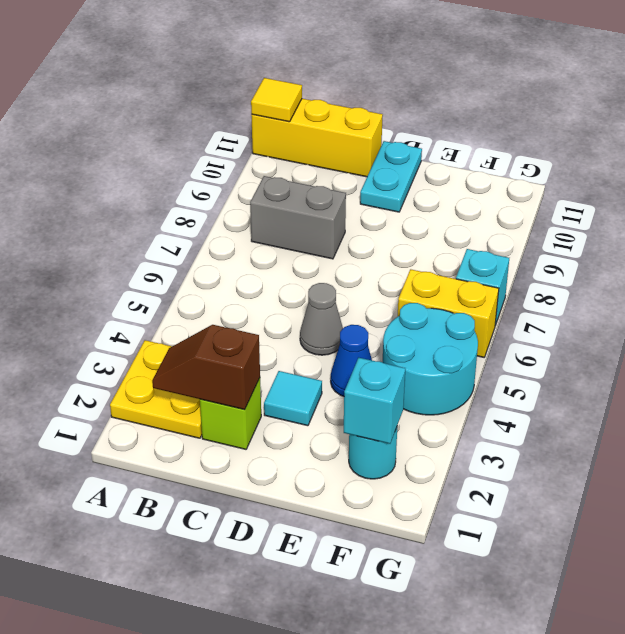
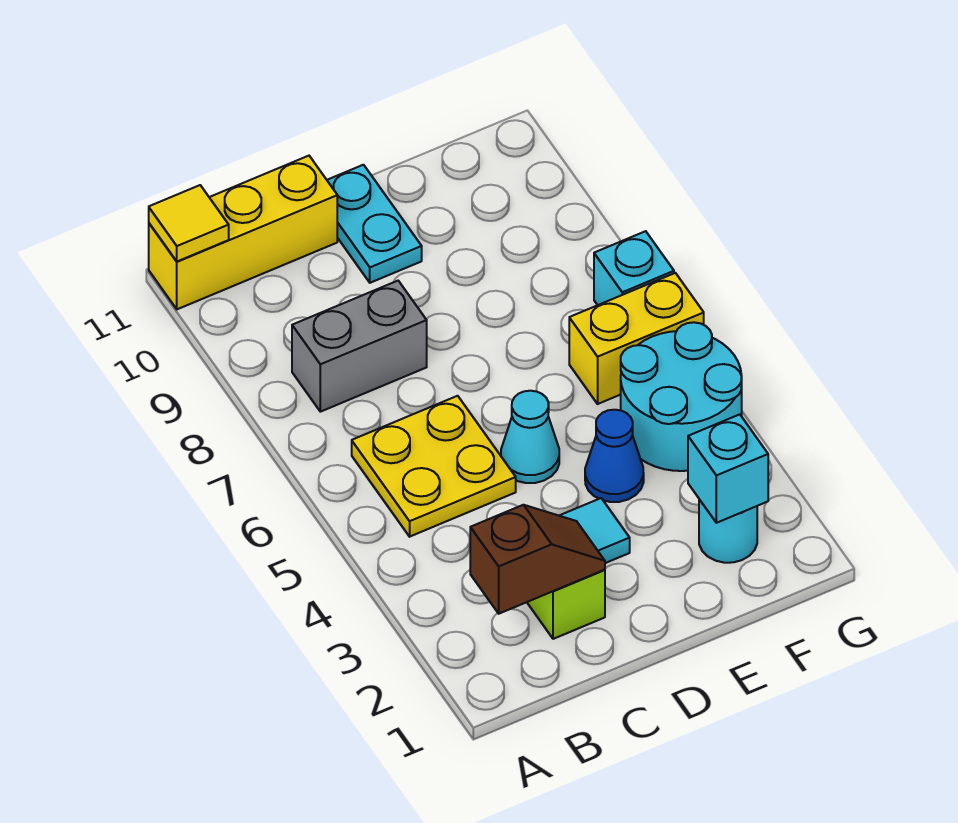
yellow 2x2 plate [110,340,202,438] -> yellow 2x2 plate moved to [352,396,516,537]
brown 1x2 slope [152,325,260,410] -> brown 1x2 slope turned to [470,505,605,614]
grey 1x1 cone [300,283,343,355] -> cyan 1x1 cone [501,391,559,483]

